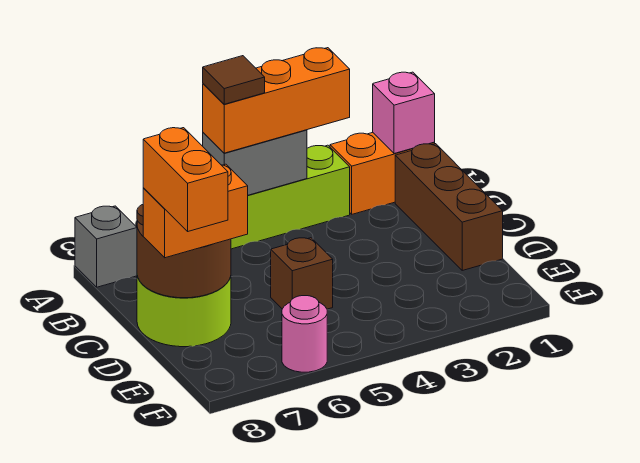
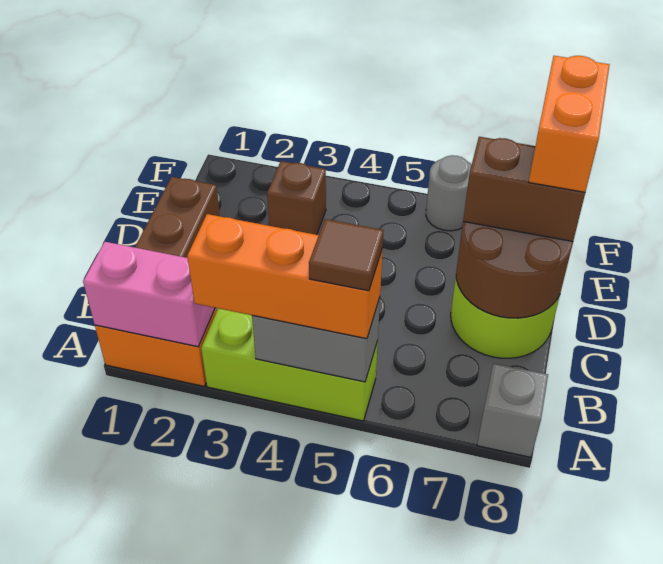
pink 1x1 brick [373,72,435,154] -> pink 1x2 brick [83,242,215,347]
brown 1x1 brick [271,238,333,309] -> brown 1x1 brick moved to [267,161,326,235]
orange 1x2 brick [143,164,248,258] -> brown 1x2 brick [463,137,585,242]
pink 1x1 round brick [282,296,327,372] -> grey 1x1 round brick [426,155,472,231]

